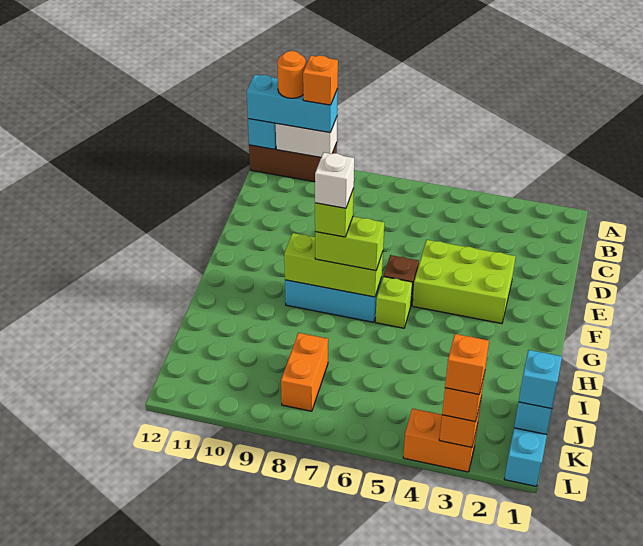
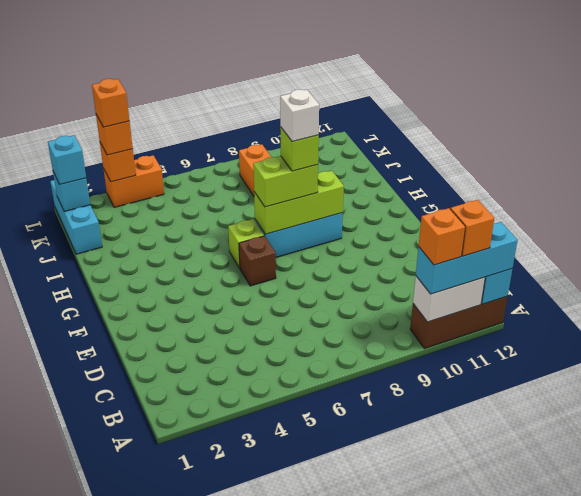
orange 1x1 round brick [277,51,306,98] -> orange 1x1 brick [451,200,494,256]
lime 2x3 brick [412,240,516,324] -> none

